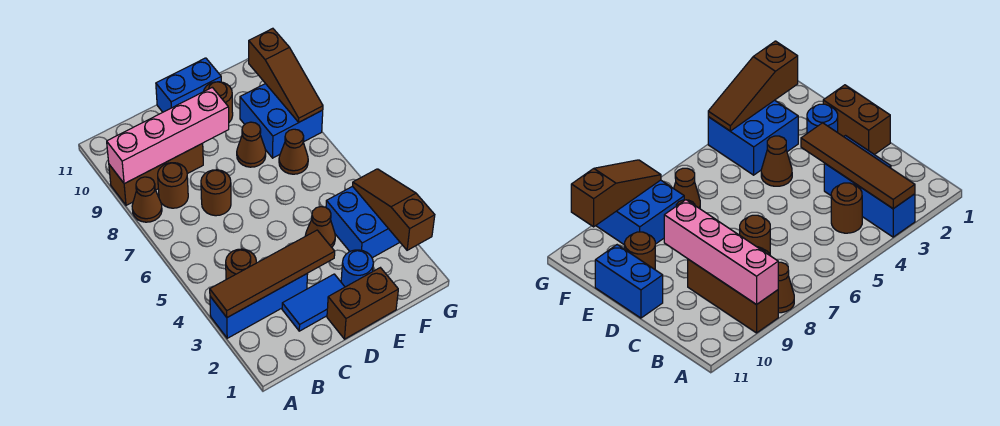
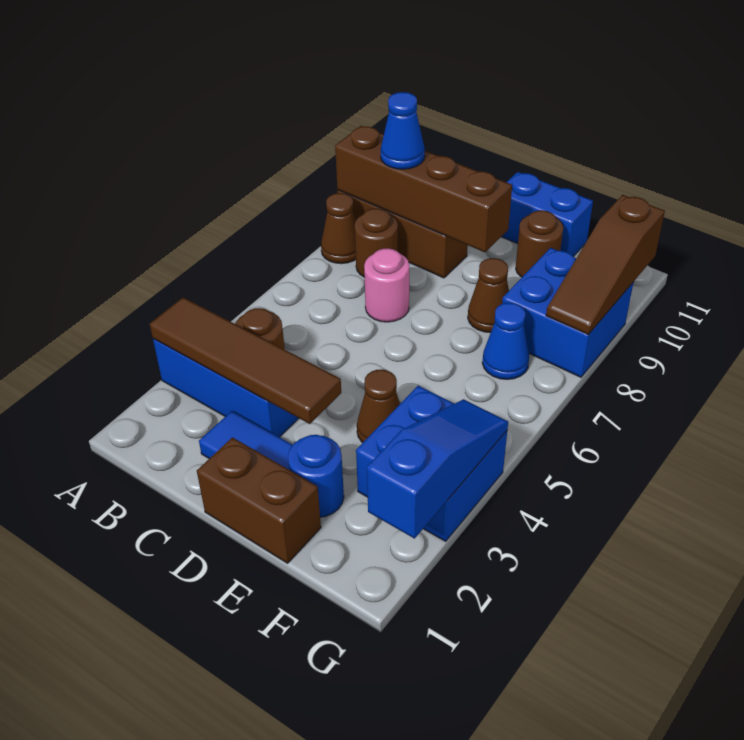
pink 1x4 brick [107,87,229,184] -> brown 1x4 brick [335,126,512,252]
none -> blue 1x1 cone [380,92,425,169]
brown 1x1 round brick [201,170,231,216] -> pink 1x1 round brick [364,248,409,322]
brown 1x1 cone [279,129,308,174] -> blue 1x1 cone [482,303,529,380]
brown 1x3 slope [353,169,435,250] -> blue 1x3 slope [367,399,508,539]

